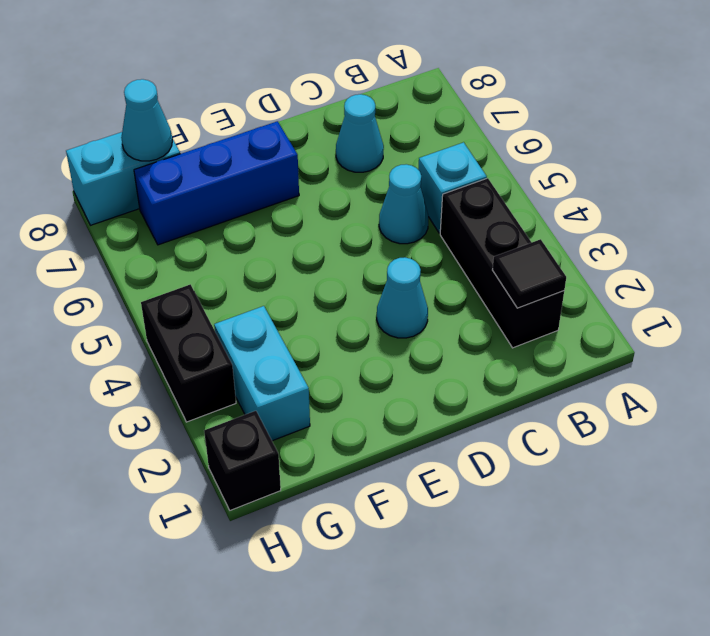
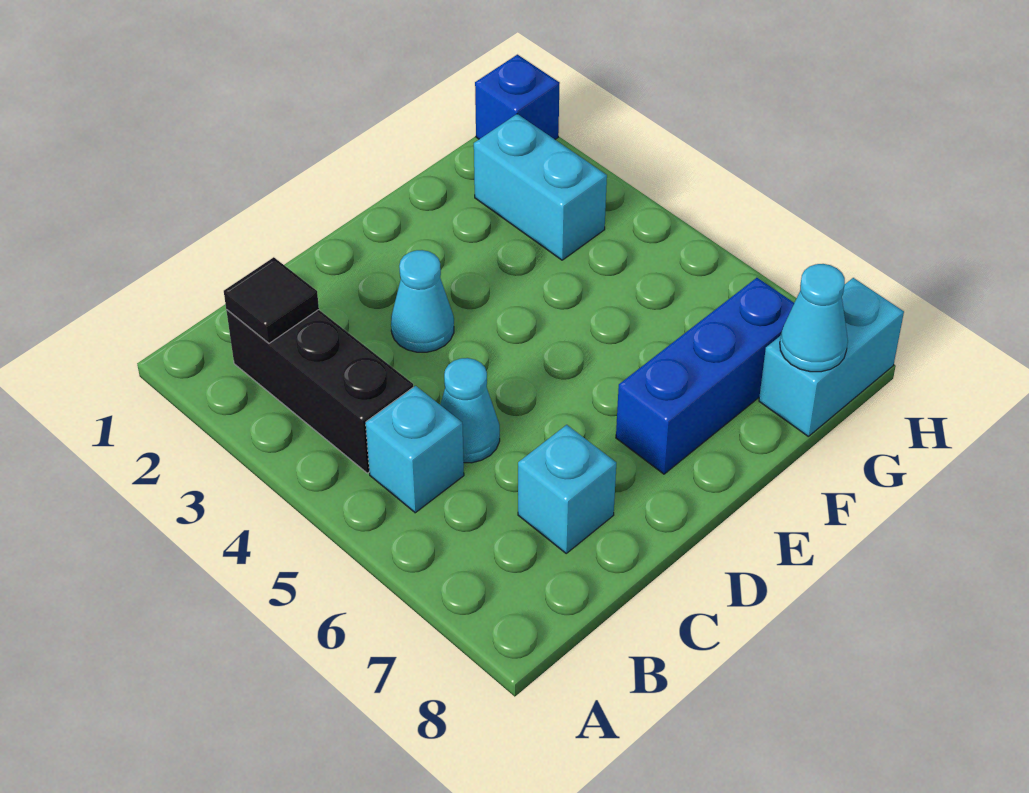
cyan 1x1 cone [336,94,384,172] -> cyan 1x1 brick [518,425,616,553]
black 1x1 brick [204,411,281,510] -> blue 1x1 brick [475,55,560,139]
black 1x2 brick [141,284,236,422] -> none

